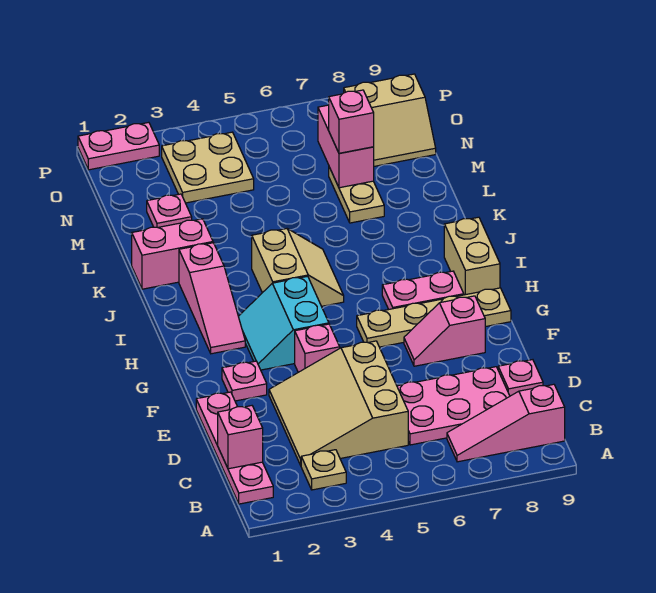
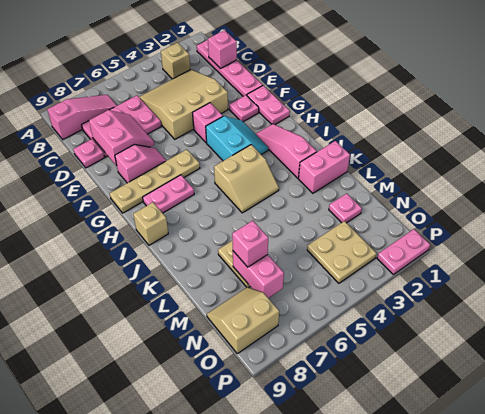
tan 1x1 plate [301,450,346,490] -> tan 1x1 brick [161,43,190,79]
tan 3x3 slope [269,341,408,465] -> tan 3x3 slope turned to [139,69,228,139]
none -> pink 2x2 slope [89,110,154,166]
none -> pink 1x2 plate [247,86,290,124]
tan 1x2 brick [444,217,500,295] -> tan 1x1 brick [133,202,168,245]
tan 2x2 slope [252,229,344,306] -> tan 2x2 slope turned to [214,145,279,213]

